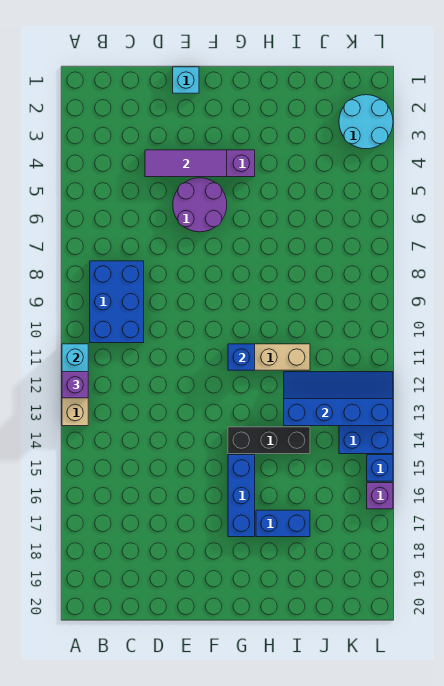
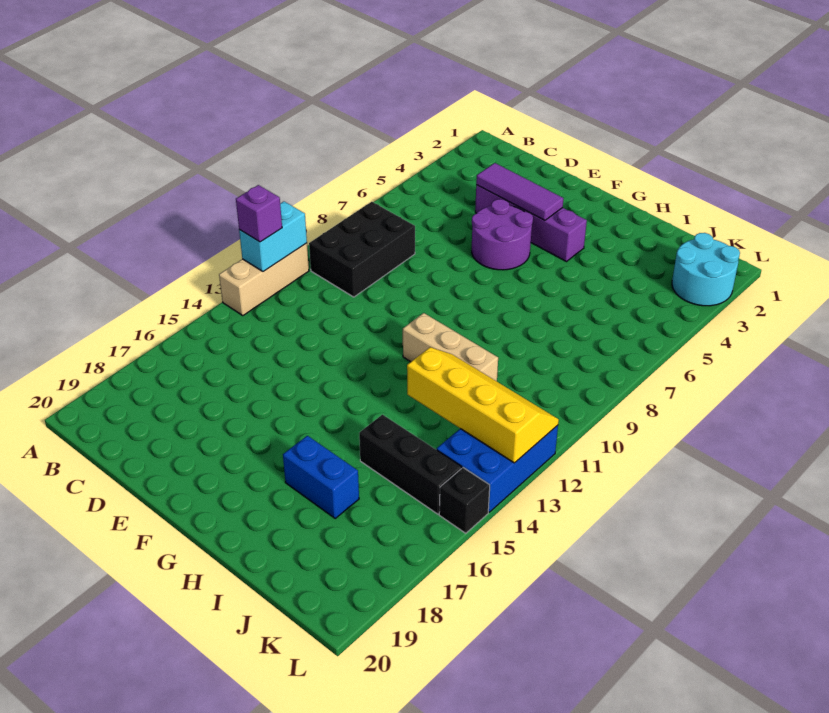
blue 2x3 brick [90,261,144,343] -> black 2x3 brick [309,202,415,297]
cyan 1x1 brick [173,67,199,93] -> none
blue 1x1 brick [228,344,255,370] -> none
black 1x3 brick [228,427,310,454] -> black 1x3 brick moved to [359,415,462,514]
blue 1x3 brick [228,455,255,537] -> none
blue 2x4 slope [284,372,393,426] -> yellow 2x4 slope [407,347,559,463]
blue 1x1 brick [367,455,393,481] -> black 1x1 brick [439,468,490,533]
purple 1x1 brick [367,483,393,509] -> none

